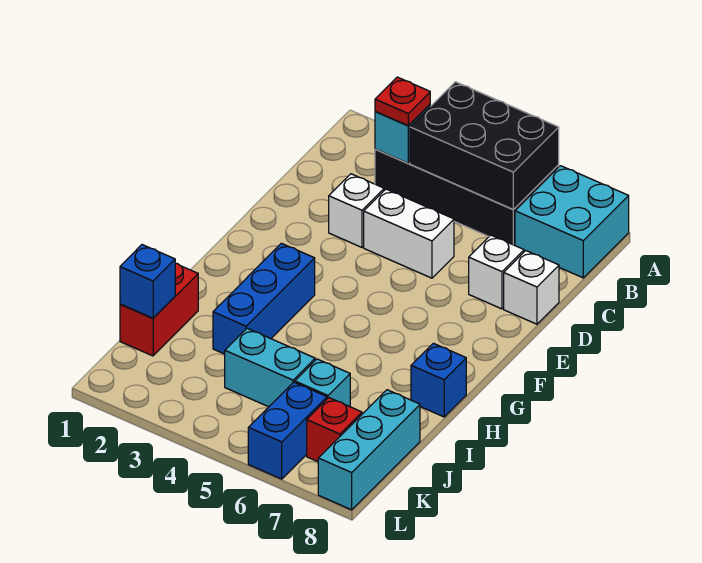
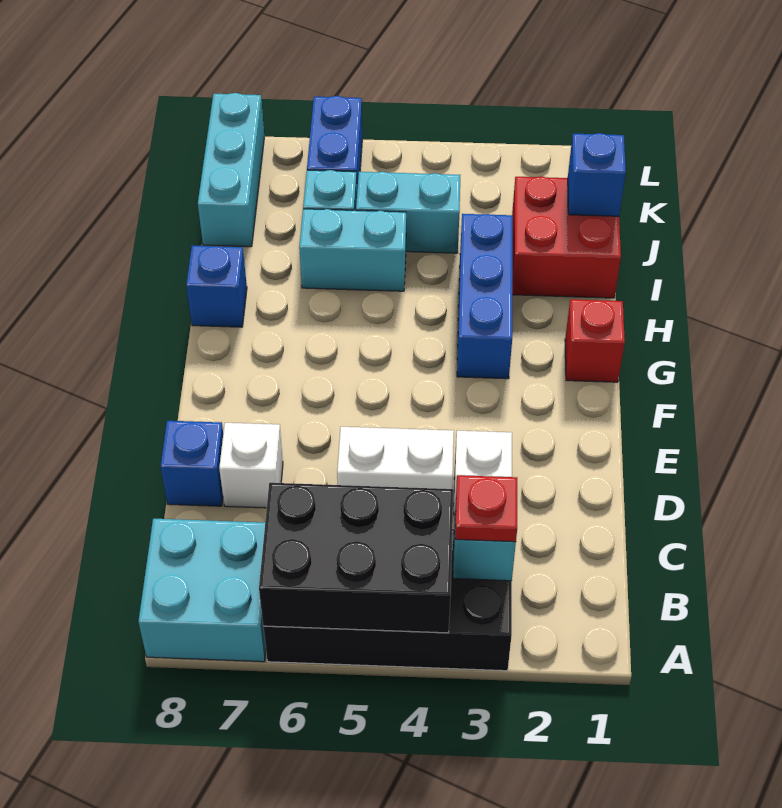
white 1x1 brick [504,251,559,324] -> blue 1x1 brick [161,421,223,506]
red 1x2 brick [120,263,198,356] -> red 2x2 brick [512,176,621,298]
none -> cyan 1x2 brick [299,209,406,291]
red 1x1 brick [307,398,362,462] -> red 1x1 brick moved to [565,299,625,382]

